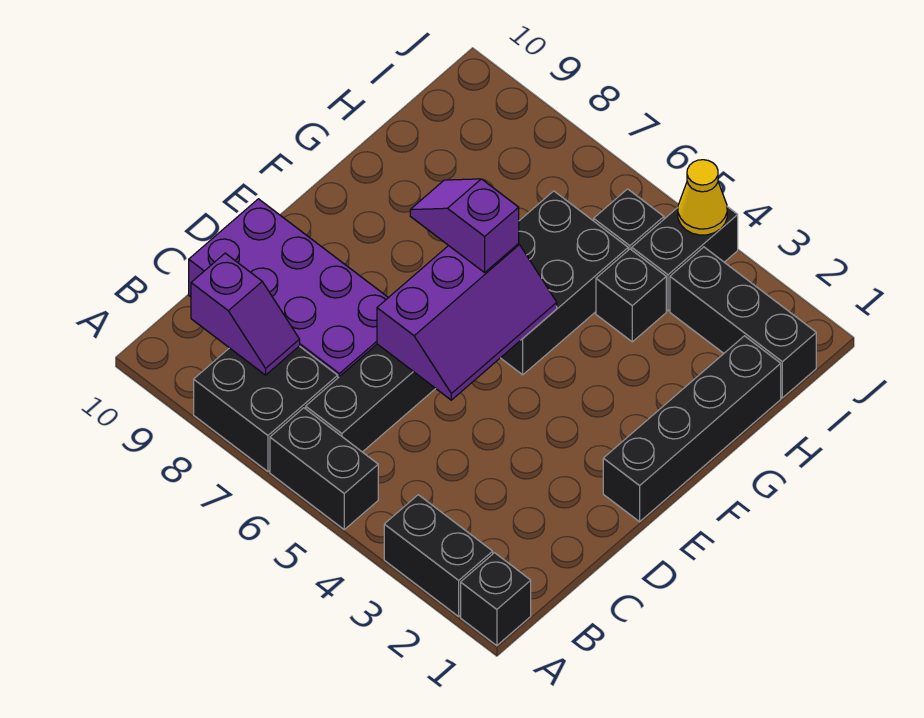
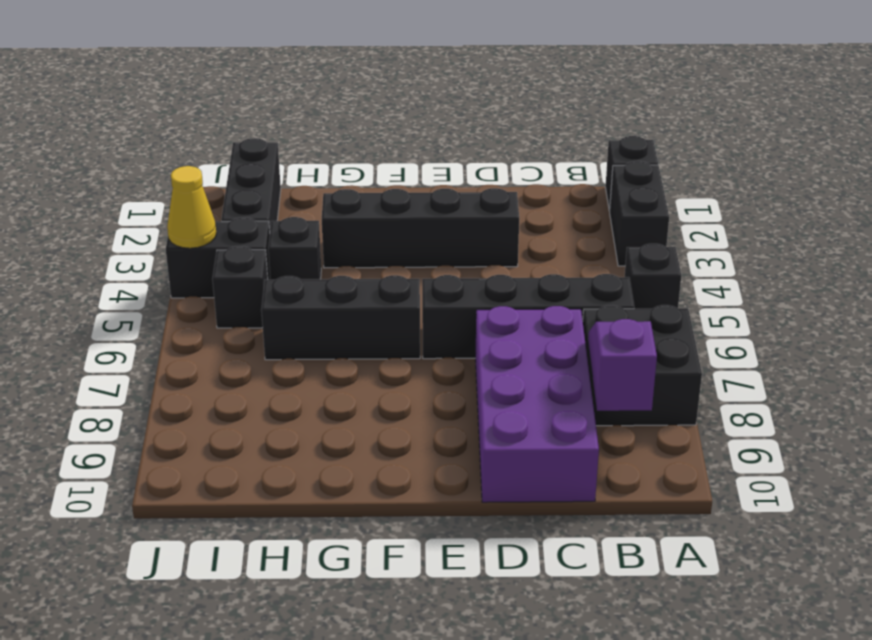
black 1x2 brick [270,408,378,529] -> black 1x1 brick [625,244,681,309]
purple 2x3 slope [377,244,557,400] -> none
black 1x4 brick [603,336,781,522] -> black 1x4 brick moved to [322,188,519,268]
black 2x3 brick [501,191,628,375] -> black 1x3 brick [261,275,420,360]
purple 1x2 slope [410,179,519,273] -> none

